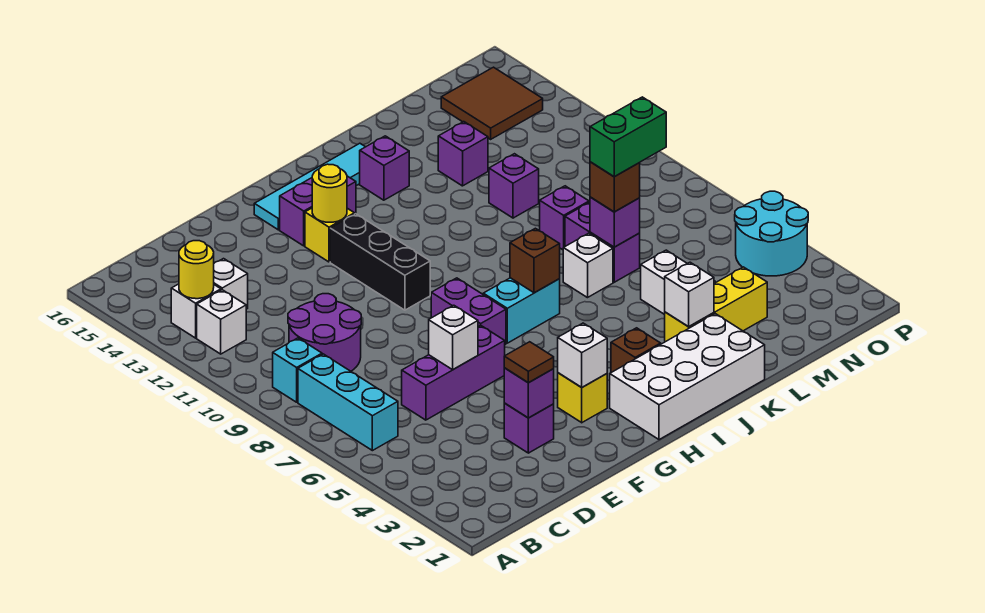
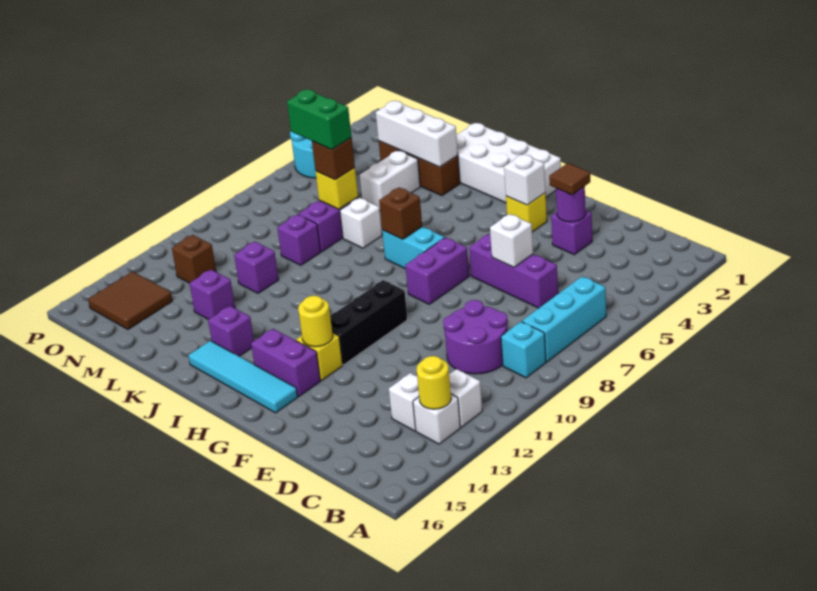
purple 1x1 brick [504,368,554,418] -> purple 1x1 round brick [556,186,586,222]
brown 1x1 brick [611,328,661,373] -> brown 1x1 brick moved to [172,235,216,283]
yellow 1x3 brick [665,267,767,342] -> brown 1x3 brick [379,141,460,196]
white 1x1 brick [665,262,714,326] -> white 1x3 brick [376,101,458,167]
purple 1x1 brick [590,197,640,247] -> yellow 1x1 brick [315,168,358,209]

